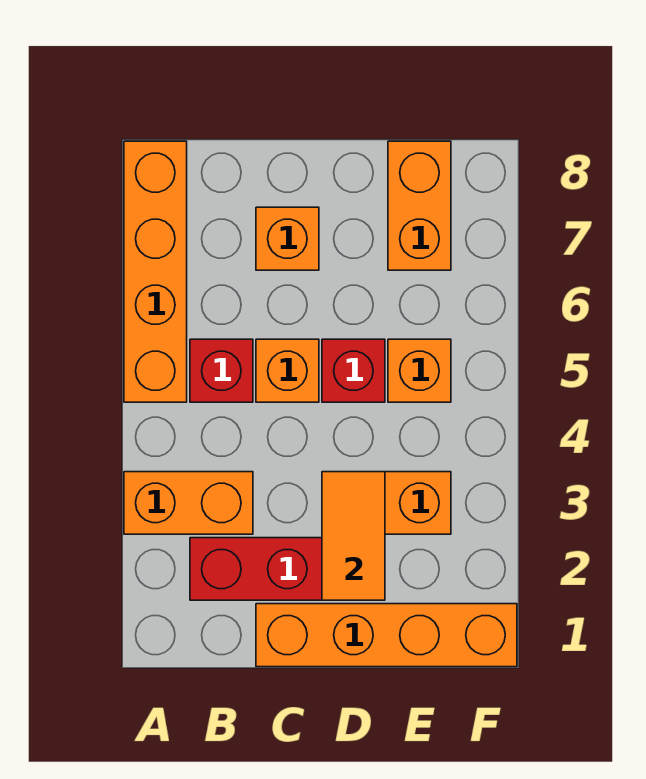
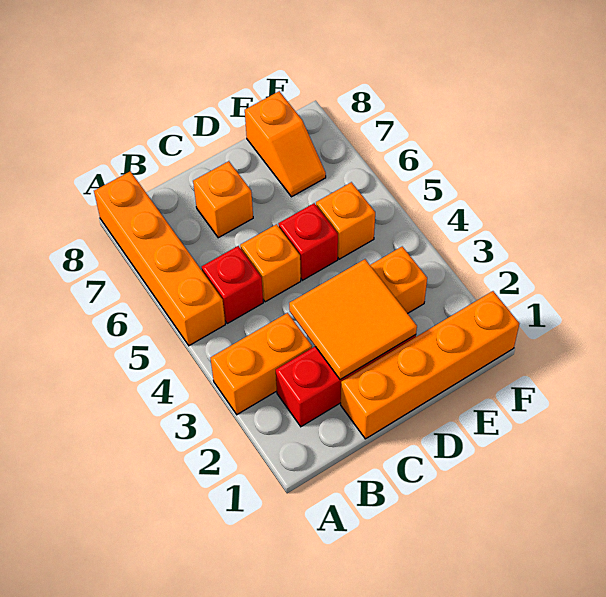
orange 1x2 tile [322,472,385,600] -> orange 2x2 tile [289,259,417,380]
orange 1x2 brick [388,141,451,270] -> orange 1x2 slope [245,91,326,197]

